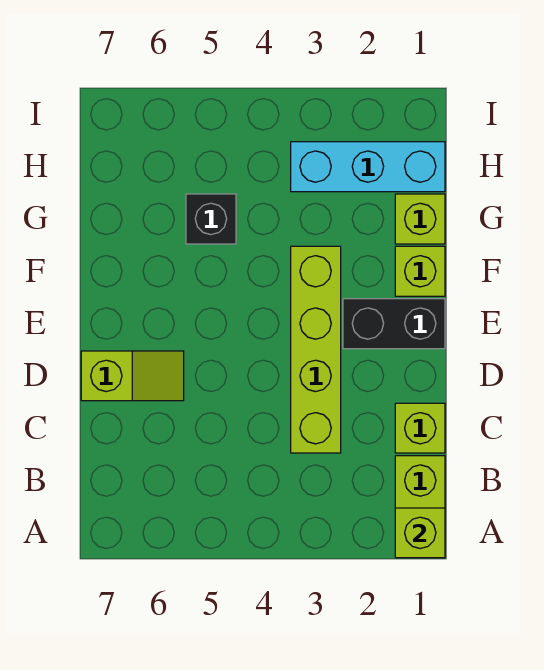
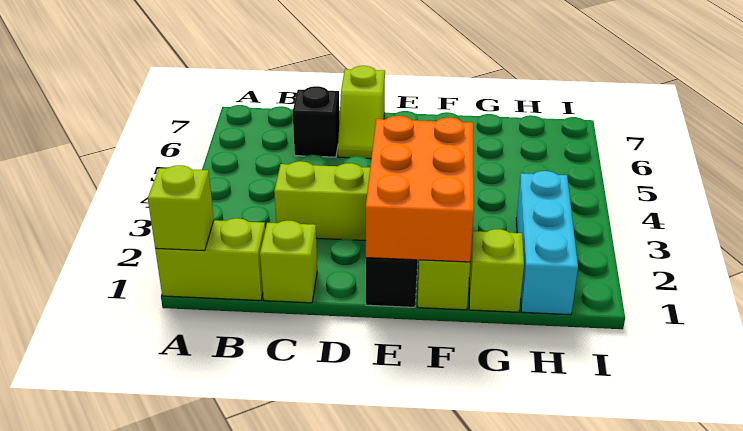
none -> orange 2x3 brick [366,116,474,262]
black 1x1 brick [186,194,236,244] -> black 1x1 brick moved to [293,86,339,157]

